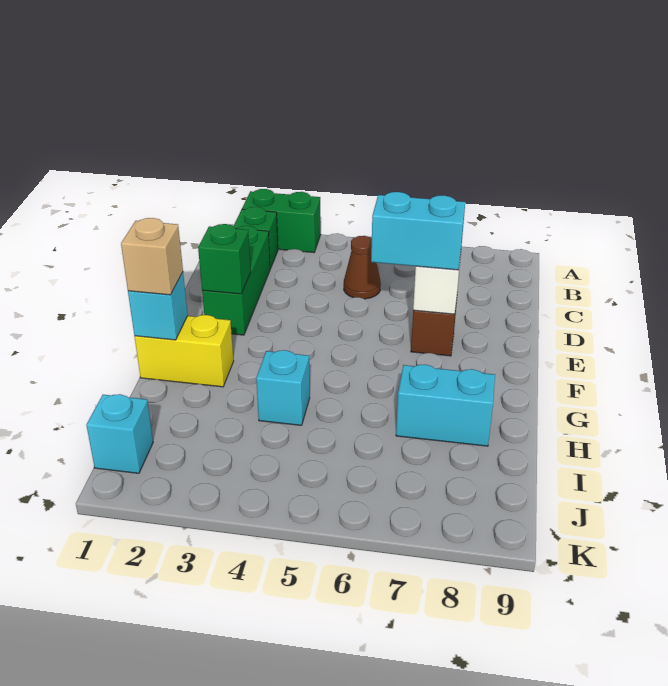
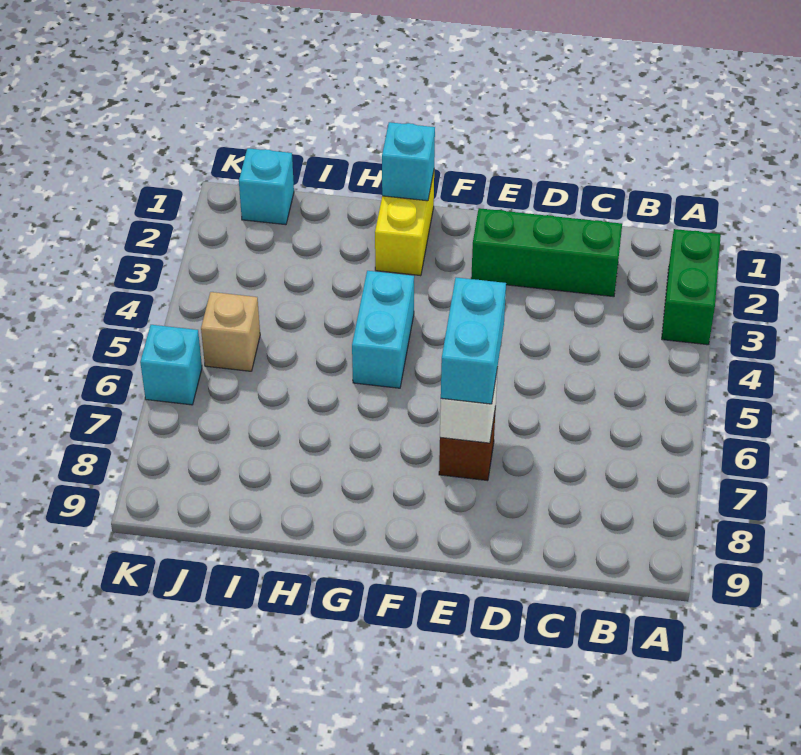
green 1x1 brick [233,207,278,269] -> none
brown 1x1 cone [344,236,381,299] -> none
green 1x1 brick [198,224,251,294] -> none
tan 1x1 brick [121,218,183,295] -> tan 1x1 brick moved to [201,292,260,371]
cyan 1x1 brick [256,350,310,425] -> cyan 1x1 brick moved to [140,325,202,405]
cyan 1x2 brick [396,365,495,446] -> cyan 1x2 brick moved to [352,271,414,388]

